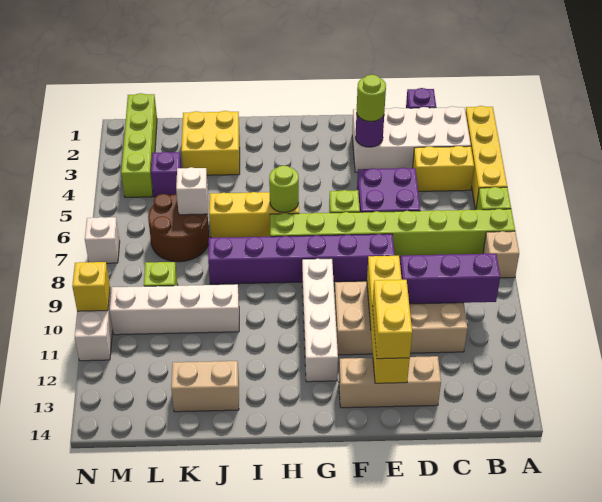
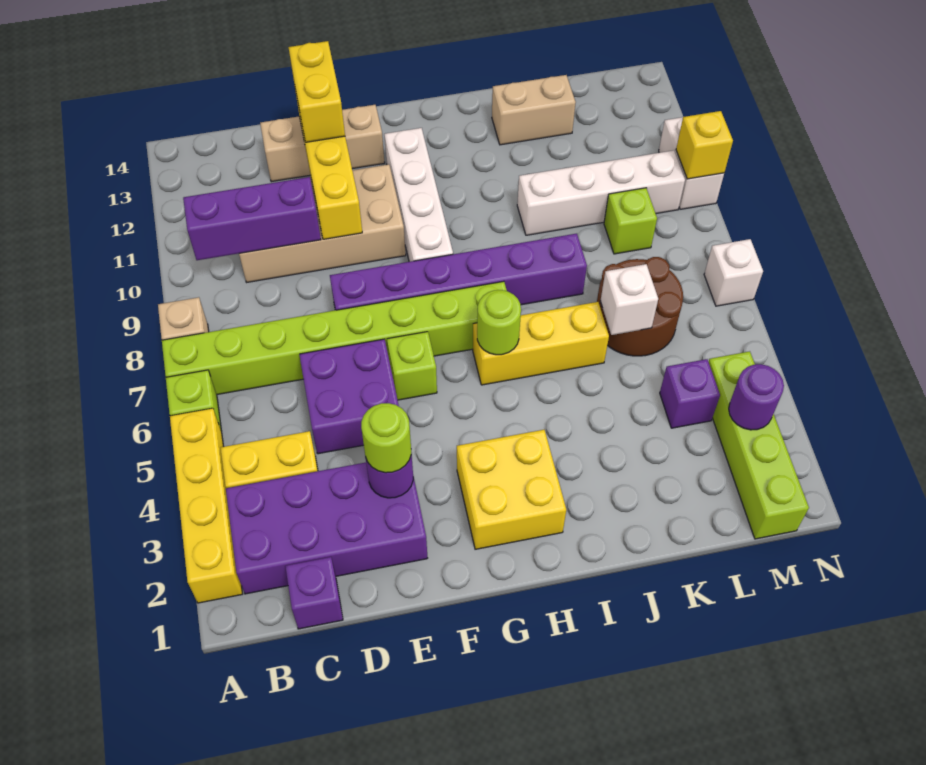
white 2x4 brick [352,106,471,172] -> purple 2x4 brick [226,463,427,594]
yellow 2x2 brick [181,111,240,175] -> yellow 2x2 brick moved to [457,430,566,549]
none -> purple 1x1 round brick [729,364,784,430]

